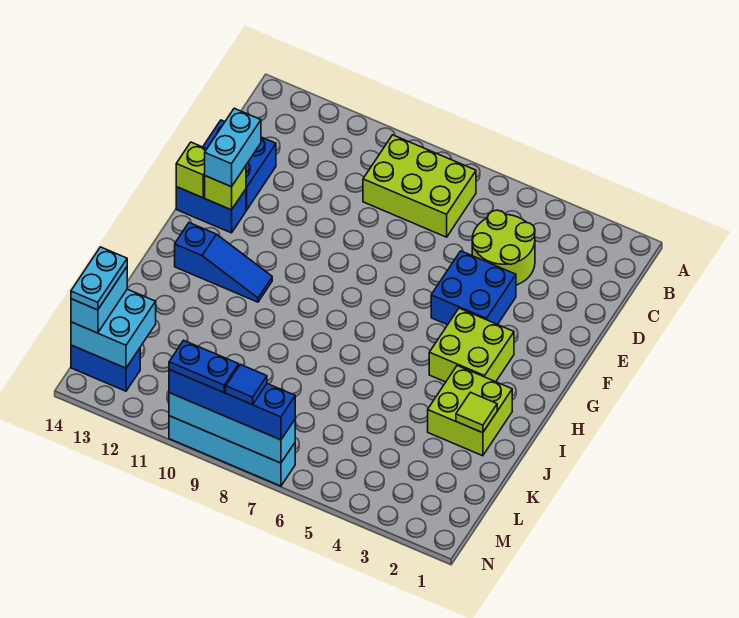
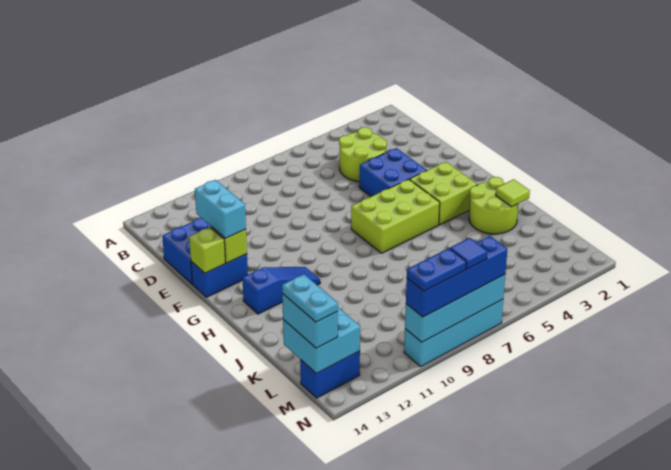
lime 2x3 brick [363,135,476,237] -> lime 2x3 brick moved to [351,179,440,253]
lime 2x2 brick [428,366,512,456] -> lime 2x2 round brick [469,177,518,234]

